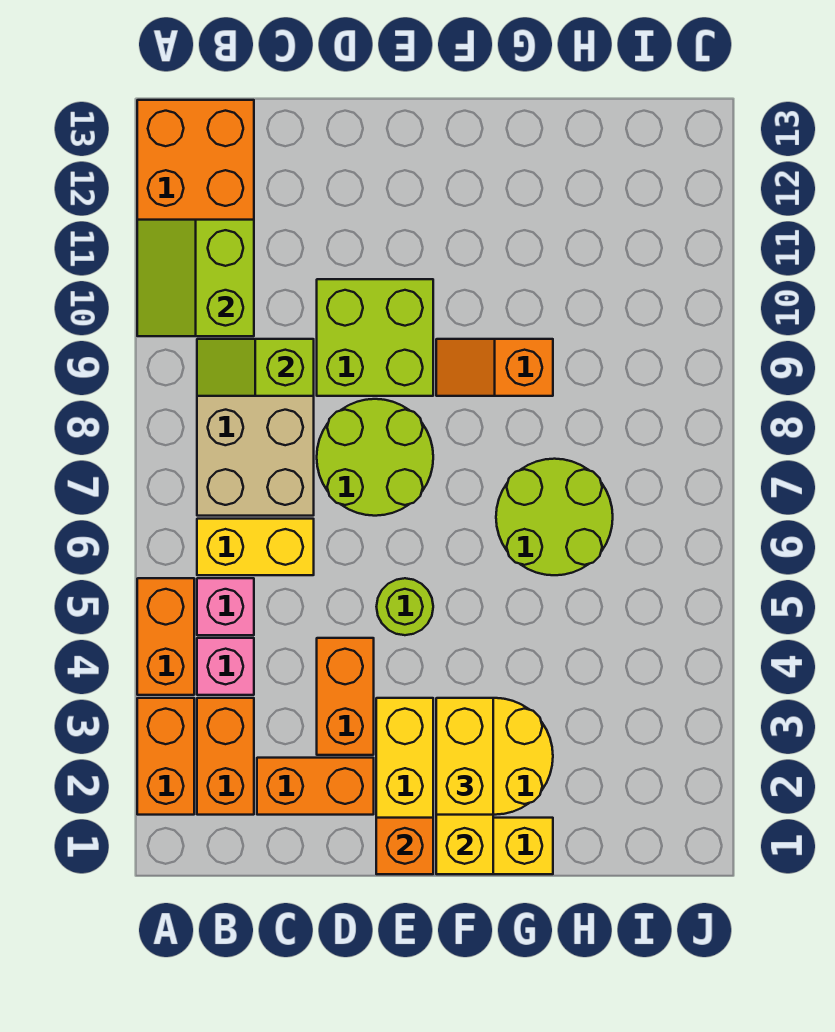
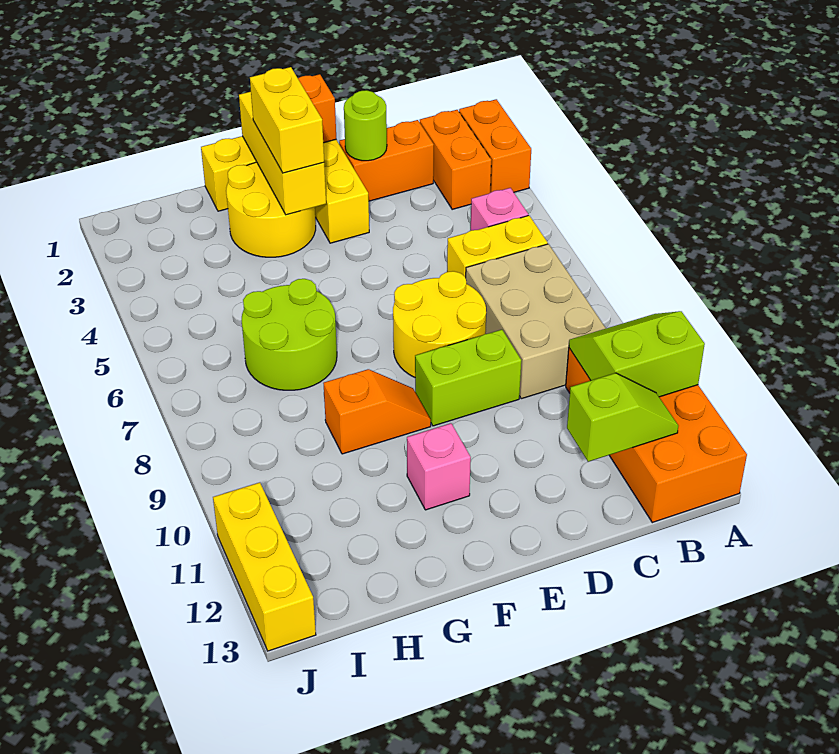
orange 1x2 brick [137,578,194,695] -> none
lime 2x2 slope [137,220,254,336] -> lime 2x2 slope turned to [569,311,705,397]
pink 1x1 brick [197,638,254,695] -> pink 1x1 brick moved to [407,423,471,510]
lime 1x2 slope [197,339,314,396] -> lime 1x2 slope moved to [567,373,678,462]
orange 1x2 brick [317,638,374,755] -> none
lime 2x2 round brick [317,399,433,516] -> yellow 2x2 round brick [393,271,486,377]
lime 2x2 brick [317,279,433,396] -> lime 1x2 brick [415,330,521,426]
lime 1x1 round brick [376,578,433,635] -> lime 1x1 round brick moved to [344,90,387,161]
none -> yellow 1x3 brick [213,483,316,651]

